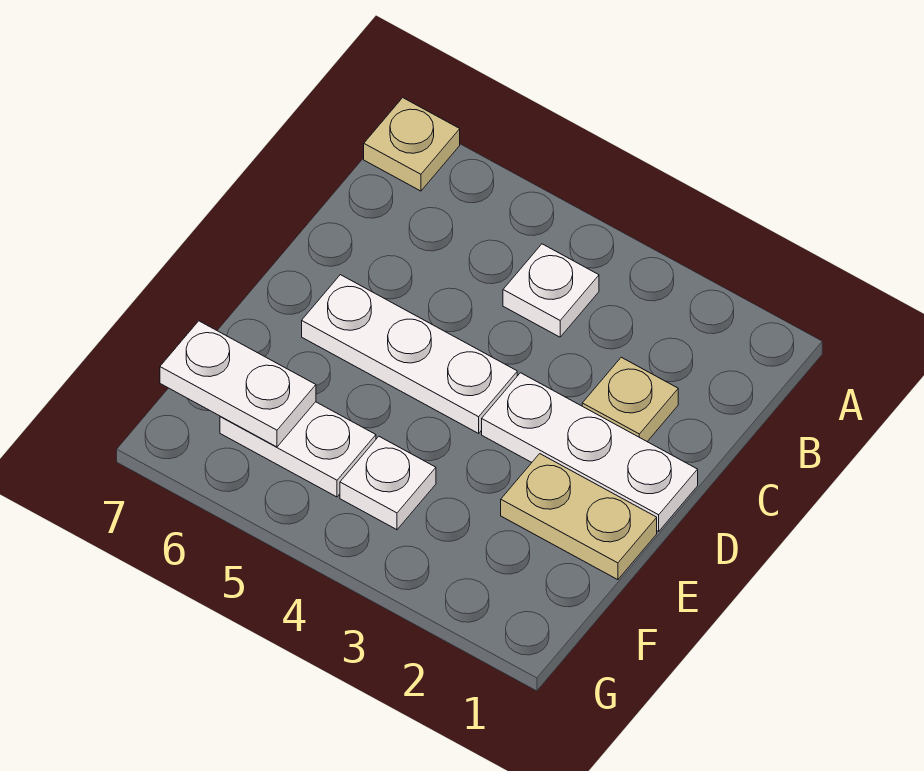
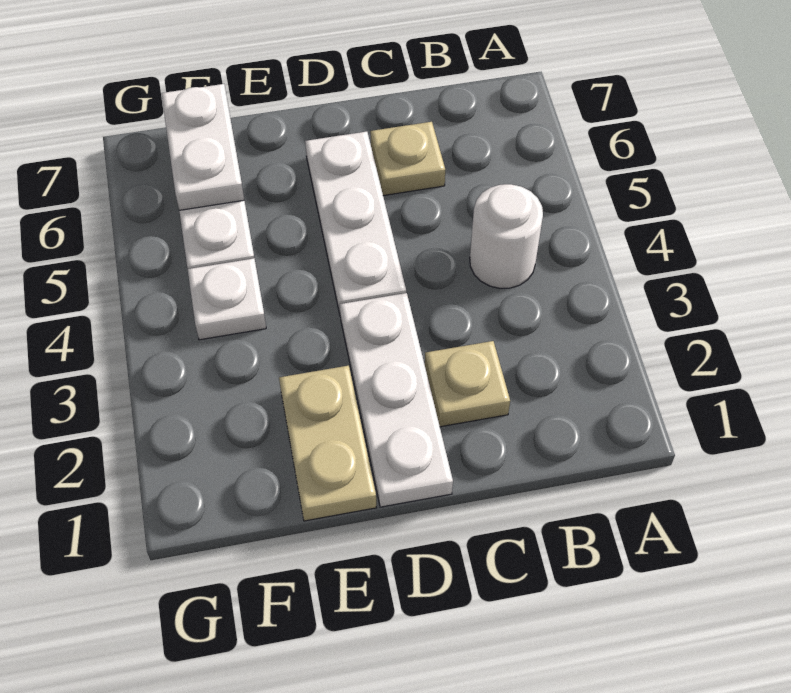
tan 1x1 plate [364,98,460,191] -> tan 1x1 plate moved to [370,122,445,196]
white 1x1 plate [503,244,599,337] -> white 1x1 round brick [470,184,543,288]

